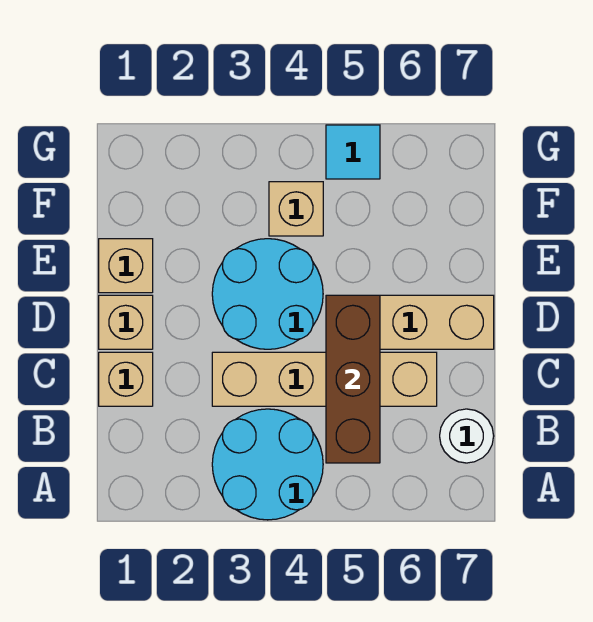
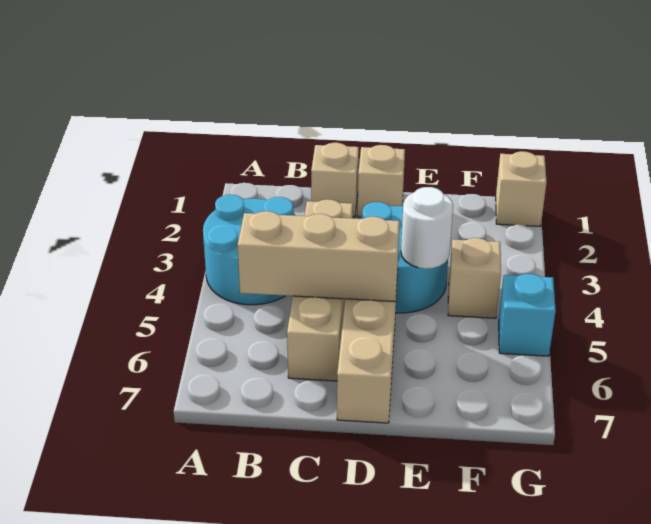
brown 1x3 brick [326,295,380,463] -> tan 1x3 brick [237,211,400,302]
white 1x1 round brick [440,409,494,463] -> white 1x1 round brick moved to [401,187,453,269]
tan 1x1 brick [99,239,153,293] -> tan 1x1 brick moved to [496,151,547,226]
cyan 1x1 tile [326,125,380,179] -> cyan 1x1 brick [499,274,556,356]

